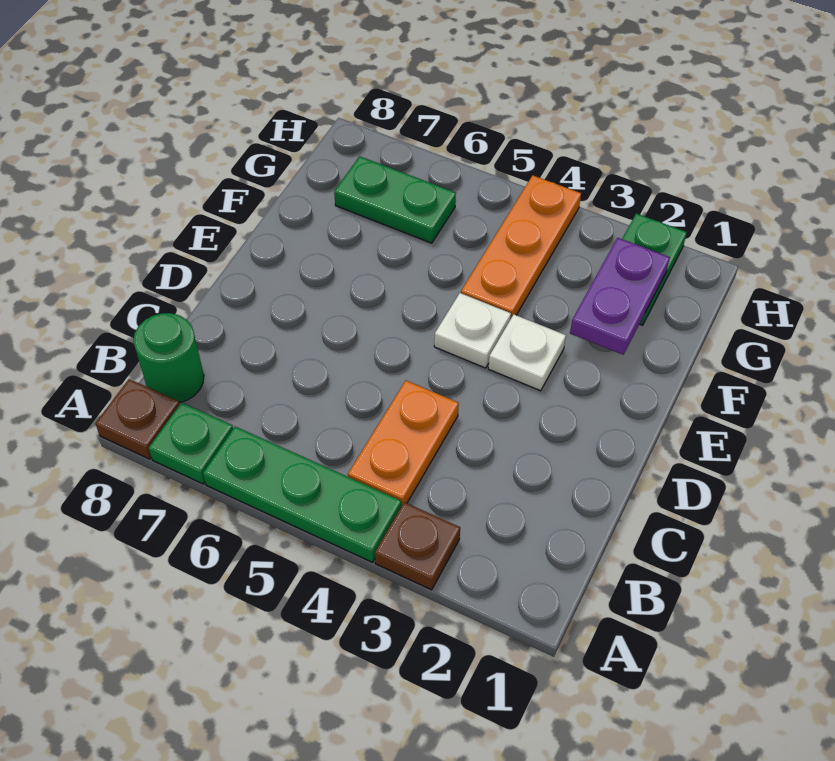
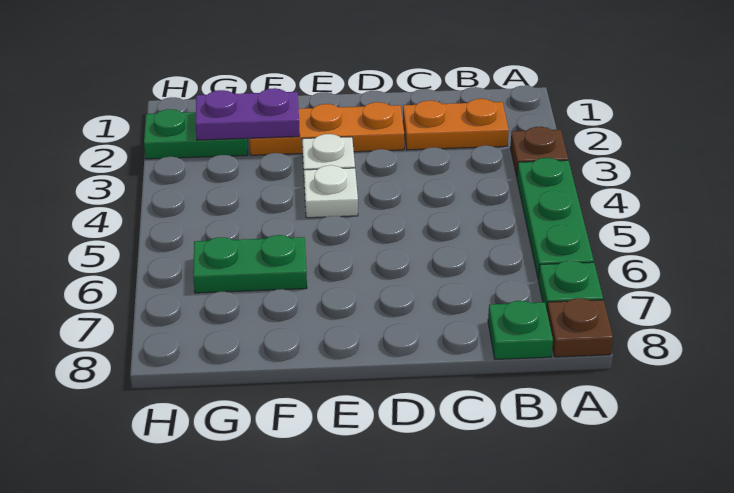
orange 1x2 plate [348,381,459,506] -> orange 1x2 plate moved to [403,99,509,150]
green 1x1 round brick [133,313,204,403] -> green 1x1 plate [488,301,553,359]
orange 1x3 plate [461,175,581,319] -> orange 1x3 plate moved to [250,102,404,155]
green 1x2 plate [334,156,456,243] -> green 1x2 plate turned to [193,235,307,293]

